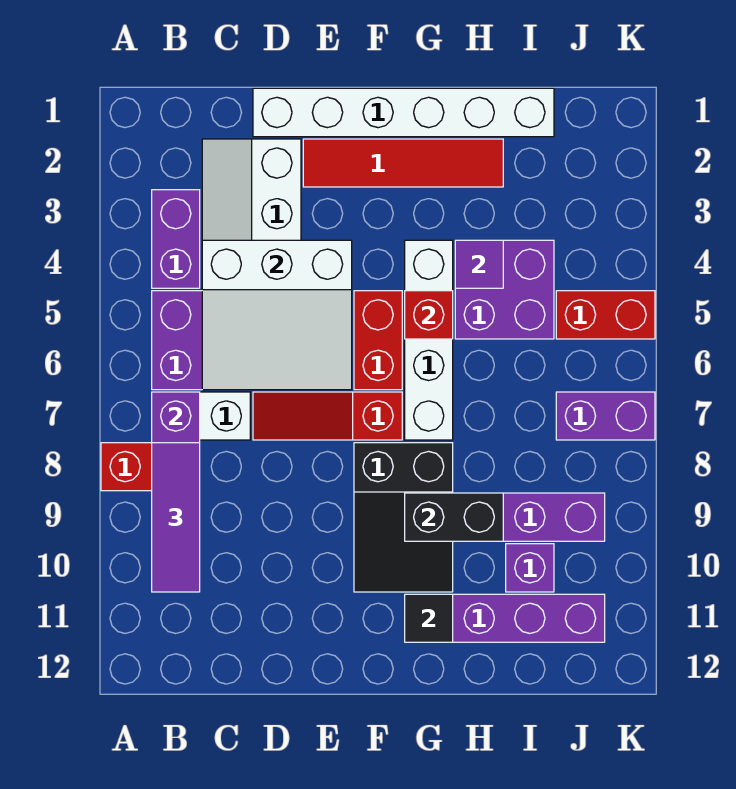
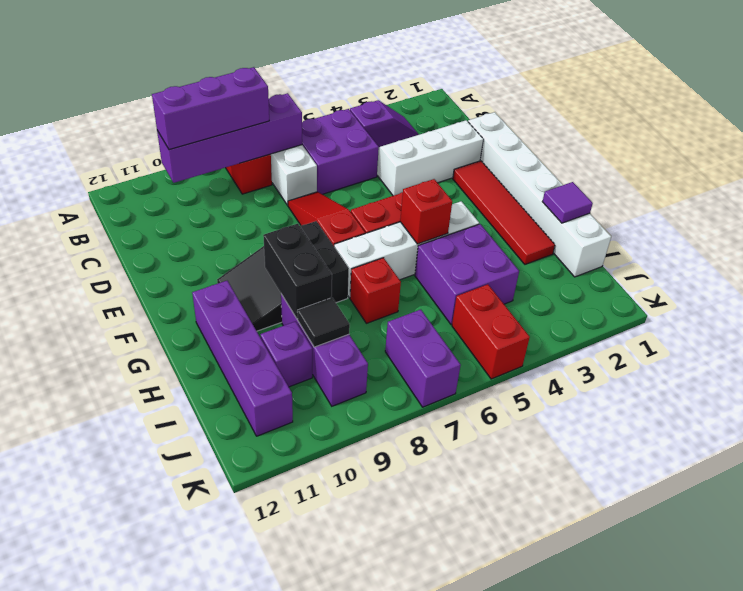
purple 1x2 brick [152,190,200,288] -> purple 1x2 slope [350,100,419,147]
purple 1x3 tile [152,443,200,592] -> purple 1x3 brick [152,67,269,150]
white 3x3 slope [202,240,352,390] -> none
black 1x1 tile [405,594,453,642] -> black 1x1 tile moved to [297,298,350,347]
purple 1x1 tile [455,240,503,288] -> purple 1x1 tile moved to [542,182,593,223]
none -> red 1x1 brick [350,258,401,323]

